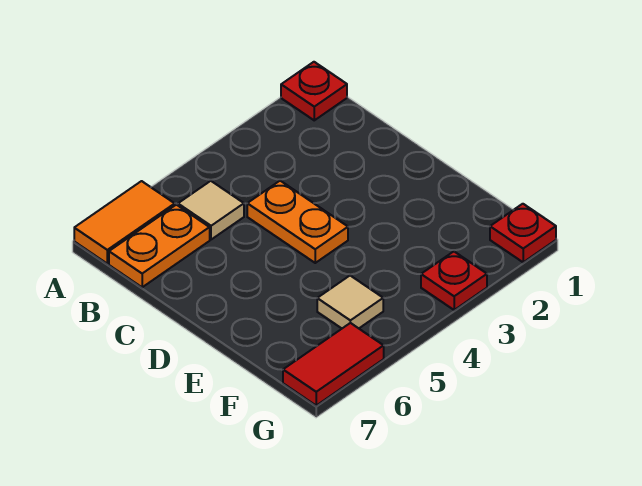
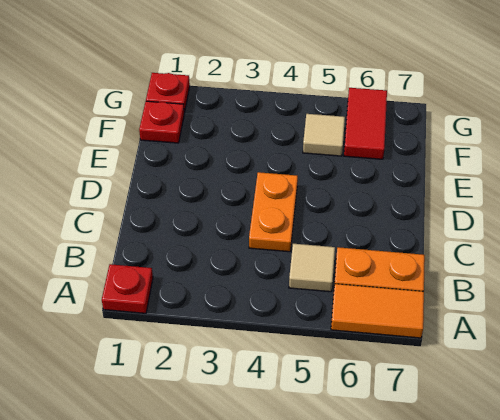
red 1x1 plate [421,252,487,310] -> red 1x1 plate moved to [139,101,184,143]
red 1x2 tile [283,323,384,405] -> red 1x2 tile turned to [344,88,387,159]

